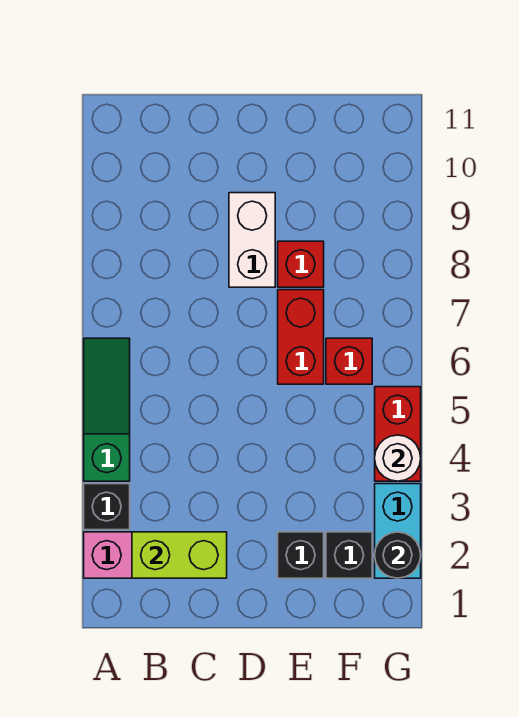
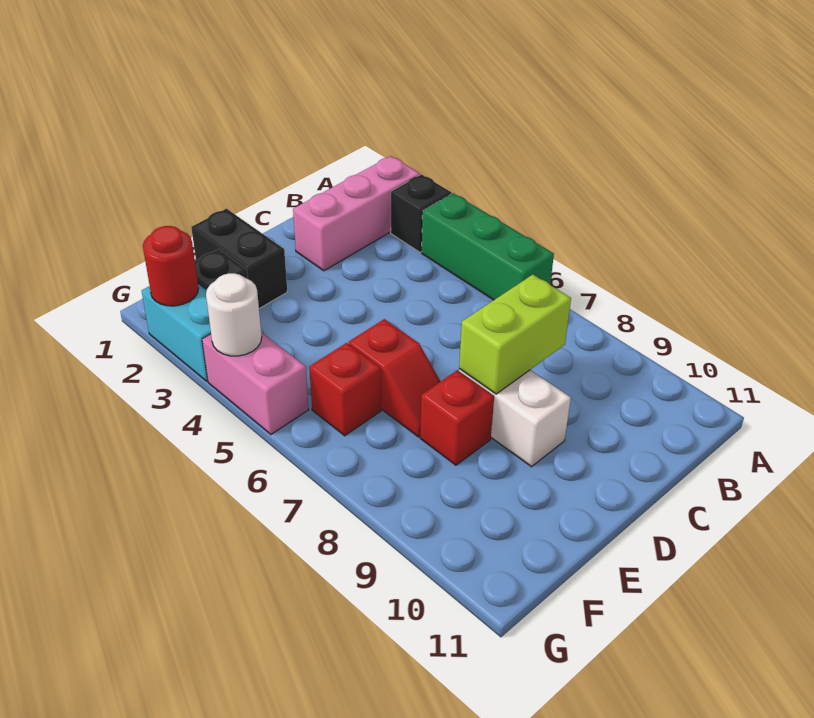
green 1x3 slope [84,338,130,481] -> green 1x3 brick [422,193,554,300]
lime 1x2 brick [132,532,227,578] -> lime 1x2 brick moved to [459,275,571,394]
black 1x1 brick [278,532,324,578] -> black 1x2 brick [191,209,287,309]
red 1x2 brick [278,290,324,384] -> red 1x2 slope [349,319,441,437]
black 1x1 round brick [375,532,421,578] -> red 1x1 round brick [143,226,199,306]
red 1x2 brick [375,387,421,481] -> pink 1x2 brick [202,332,309,434]

